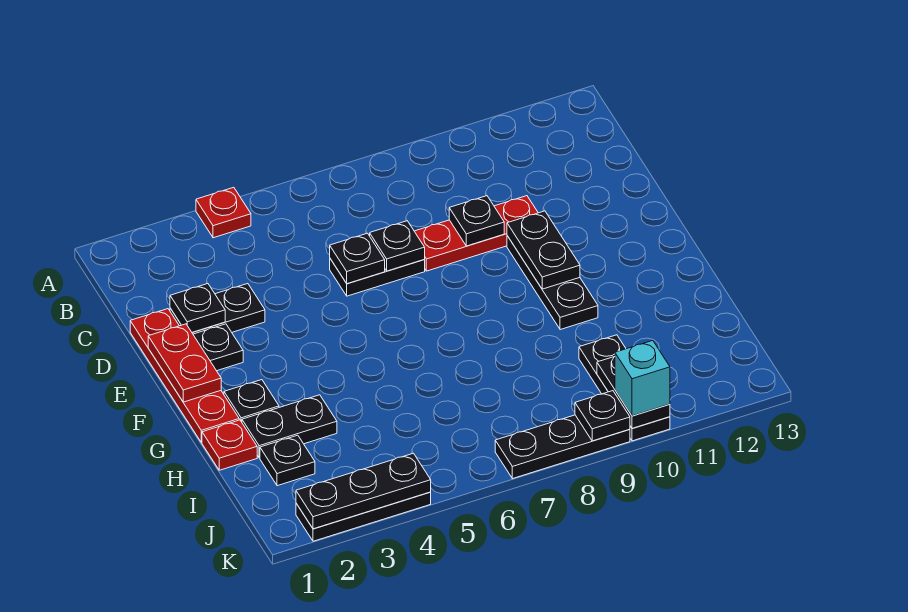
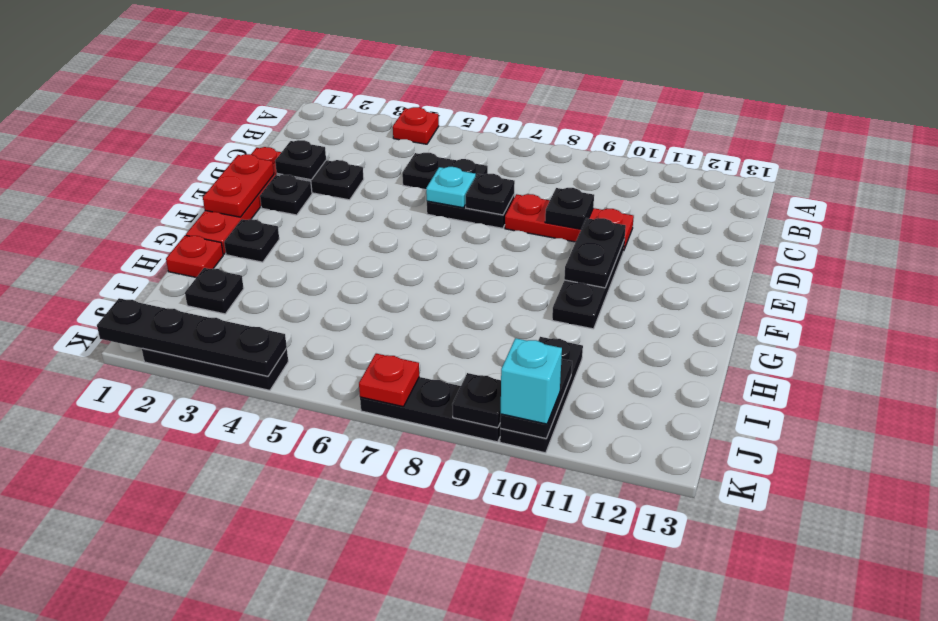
black 1x1 plate [330,233,385,284] -> cyan 1x1 plate [426,167,476,208]
black 1x2 plate [242,395,337,458] -> black 1x2 plate moved to [402,153,488,190]
black 1x3 plate [296,453,431,529] -> black 1x4 plate [97,298,287,376]
none -> red 1x1 plate [359,353,419,407]

